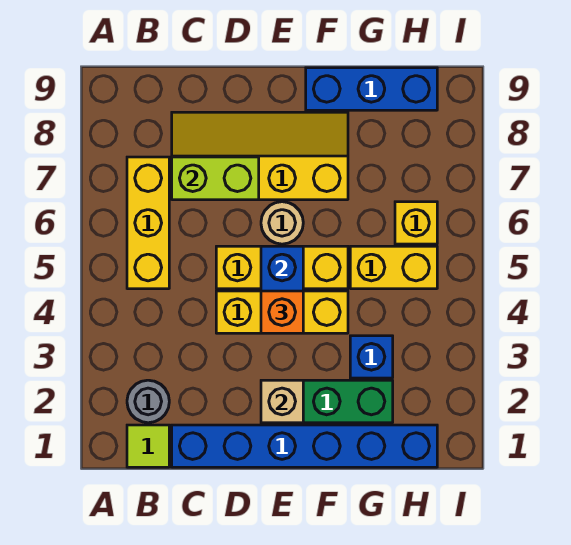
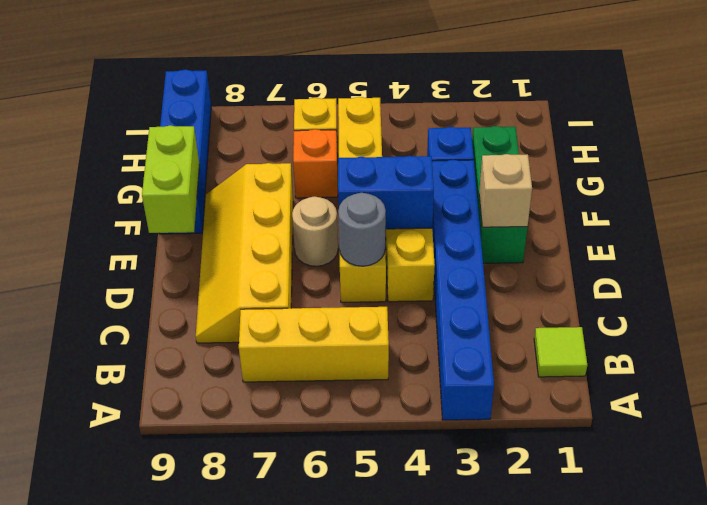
grey 1x1 round brick [127,380,169,423] -> grey 1x1 round brick moved to [338,193,386,266]
blue 1x6 brick [172,425,437,467] -> blue 1x6 brick moved to [432,160,494,420]
lime 1x2 brick [172,157,259,200] -> lime 1x2 brick moved to [142,125,199,233]
orange 1x1 brick [261,291,303,333] -> orange 1x1 brick moved to [293,129,338,198]
blue 1x3 brick [306,68,437,110] -> blue 1x4 brick [159,70,211,234]

